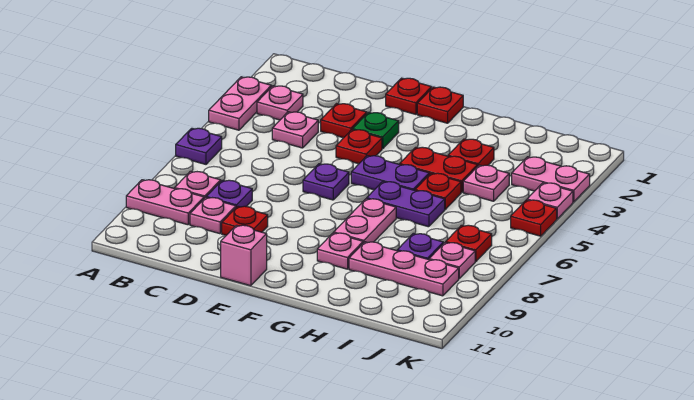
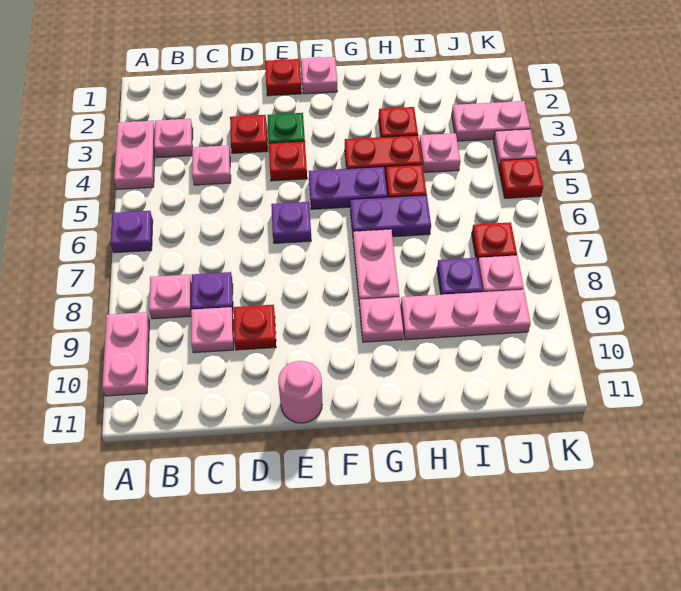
pink 1x2 plate [126,180,204,225] -> pink 1x2 plate turned to [102,312,149,396]
pink 1x1 brick [221,225,267,286] -> pink 1x1 round brick [278,361,322,423]
red 1x1 plate [417,87,463,123] -> pink 1x1 plate [301,57,337,94]

